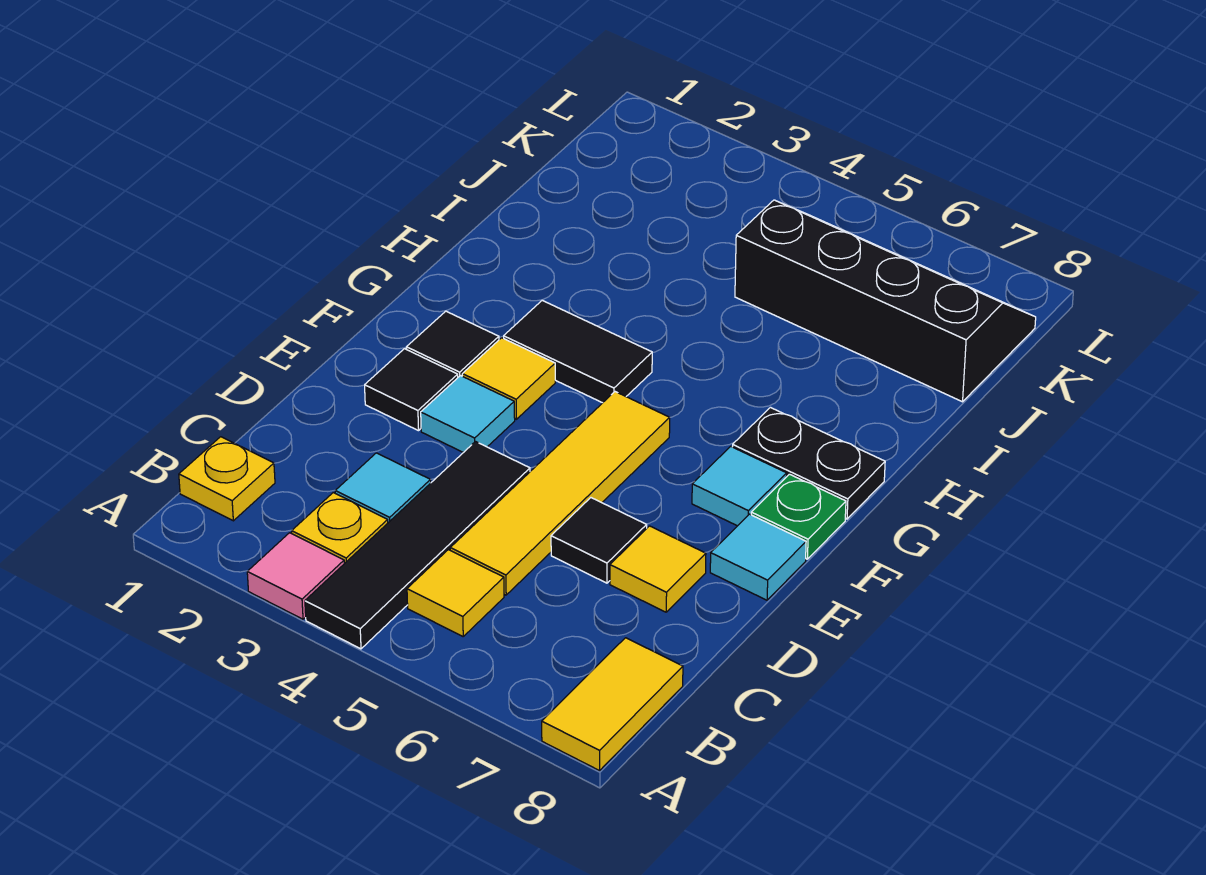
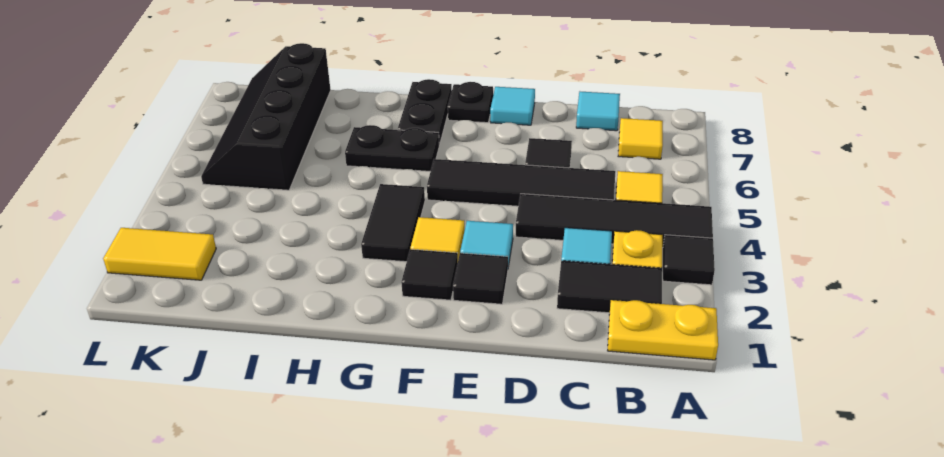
pink 1x1 tile [247,533,344,619] -> black 1x1 tile [663,235,715,285]
yellow 1x2 tile [542,638,683,771] -> yellow 1x2 tile moved to [103,228,216,280]
yellow 1x1 plate [179,437,275,521] -> yellow 1x2 plate [608,300,718,360]
none -> black 1x2 tile [557,261,662,313]
yellow 1x4 tile [450,392,670,595] -> black 1x4 tile [427,159,615,206]
yellow 1x1 tile [610,526,706,612] -> yellow 1x1 tile moved to [618,118,663,159]
cyan 1x1 tile [692,446,787,526] -> cyan 1x1 tile moved to [576,92,620,131]
green 1x1 plate [751,474,846,559] -> black 1x1 plate [448,82,493,123]
none -> black 1x2 plate [345,125,439,171]

